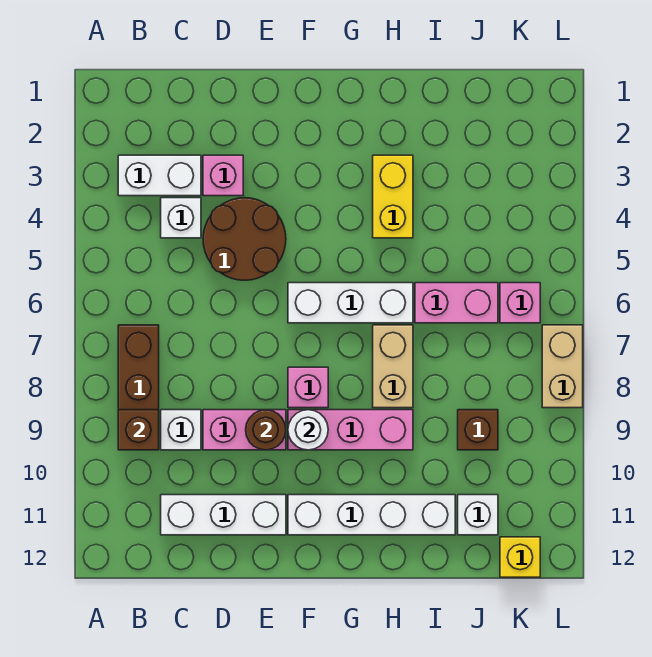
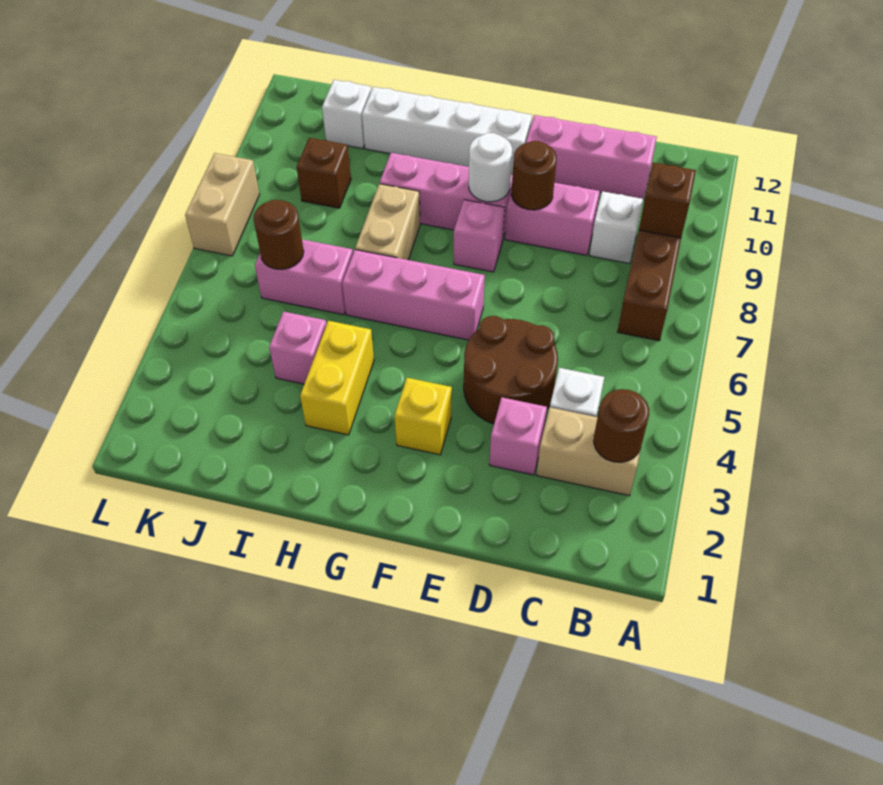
white 1x2 brick [118,155,201,196] -> tan 1x2 brick [537,407,641,496]
none -> brown 1x1 round brick [594,389,649,462]
white 1x3 brick [161,495,286,535] -> pink 1x3 brick [526,115,657,200]
white 1x3 brick [288,283,413,323] -> pink 1x3 brick [342,250,485,340]
none -> brown 1x1 round brick [253,200,304,269]
pink 1x1 brick [500,283,540,323] -> pink 1x1 brick moved to [269,312,327,384]
yellow 1x1 brick [500,537,540,577] -> yellow 1x1 brick moved to [395,378,452,455]

